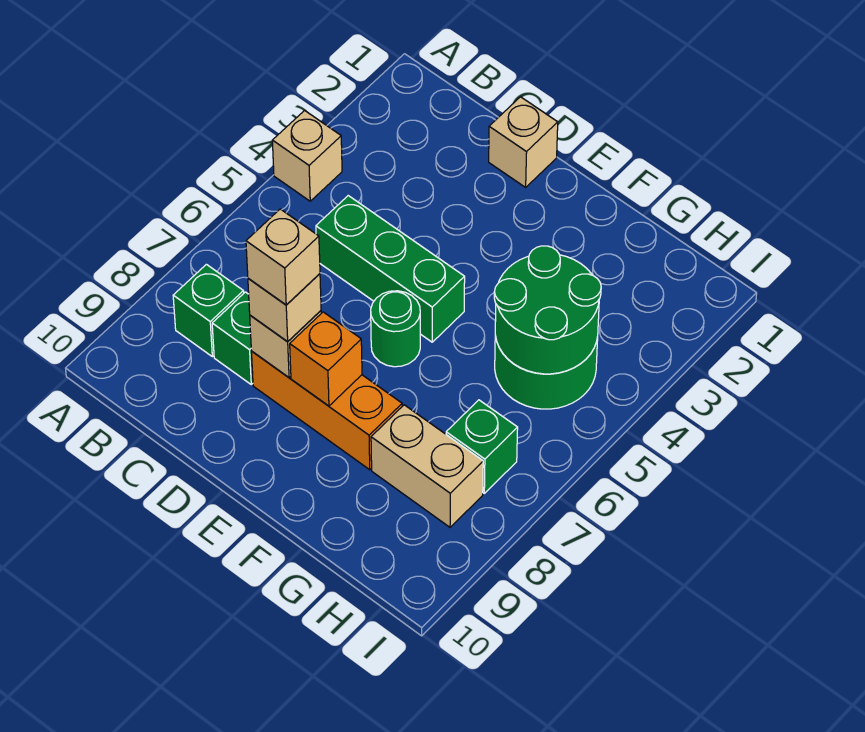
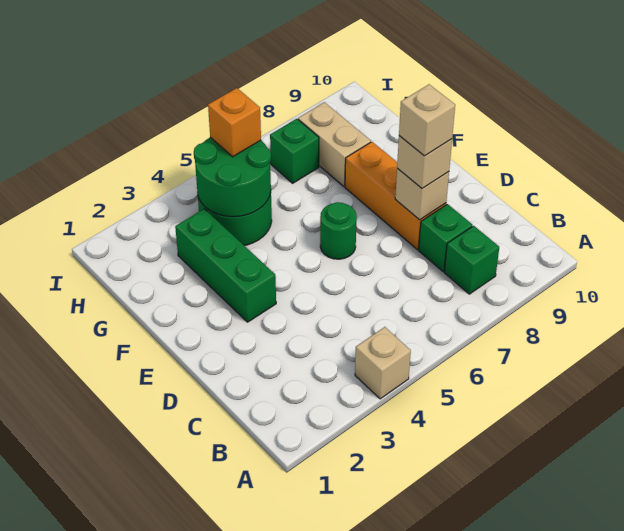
green 1x3 brick [316,196,465,342] -> green 1x3 brick moved to [175,209,276,322]
tan 1x1 brick [489,97,558,187] -> none
orange 1x1 brick [290,312,362,406] -> orange 1x1 brick moved to [208,88,261,157]

